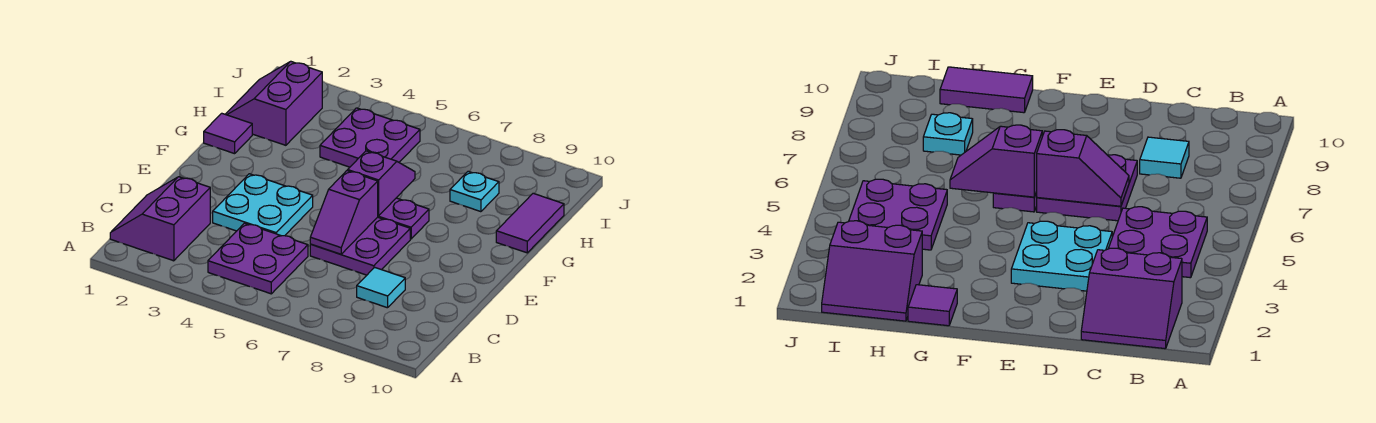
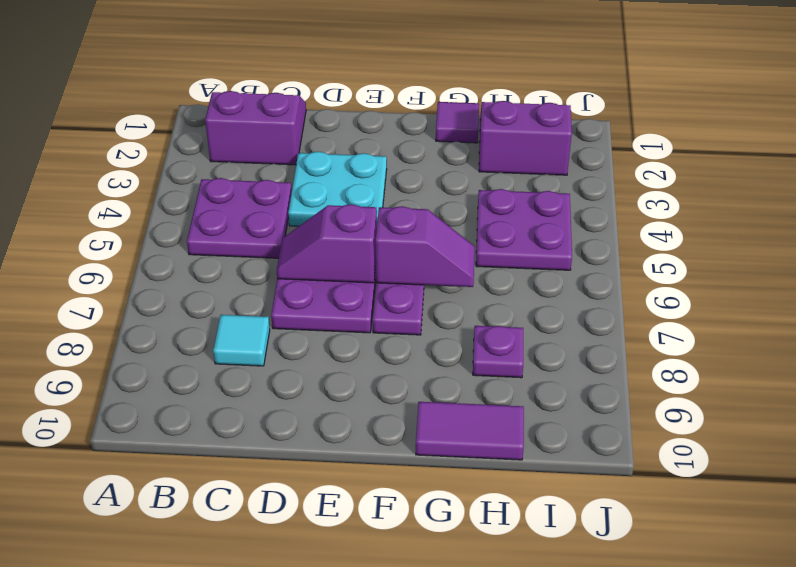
cyan 1x1 plate [450,171,499,212] -> purple 1x1 plate [473,326,523,378]

